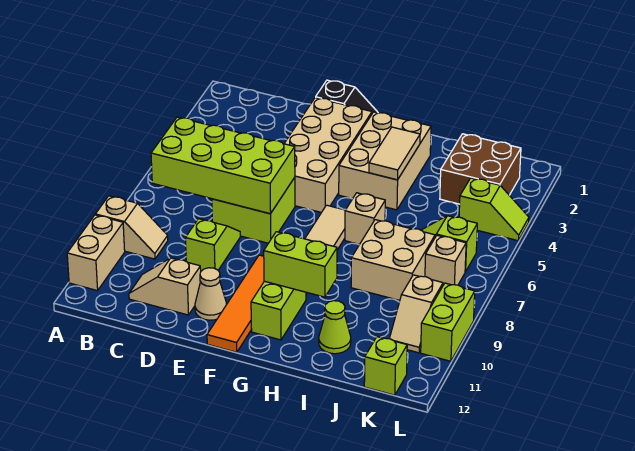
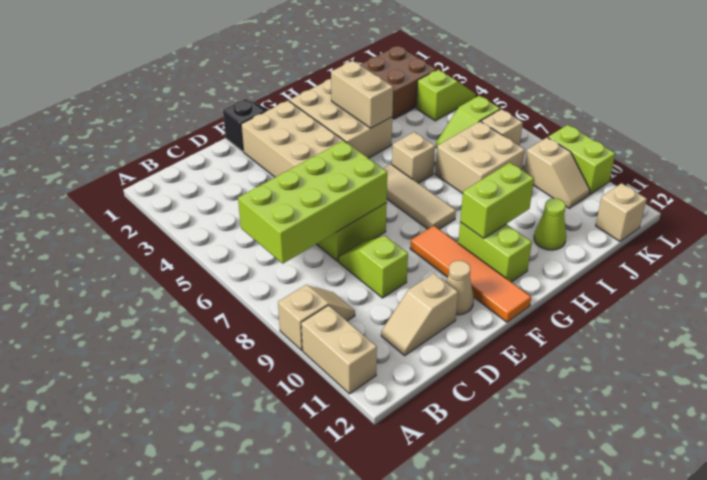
tan 1x2 tile [369,127,420,180] -> tan 1x2 brick [331,61,393,128]
lime 1x1 brick [364,337,407,395] -> tan 1x1 brick [596,183,647,241]

